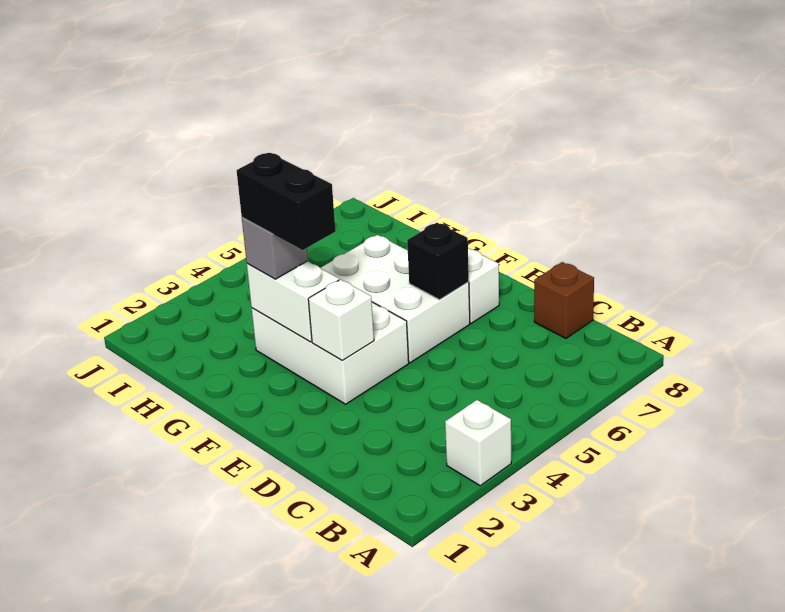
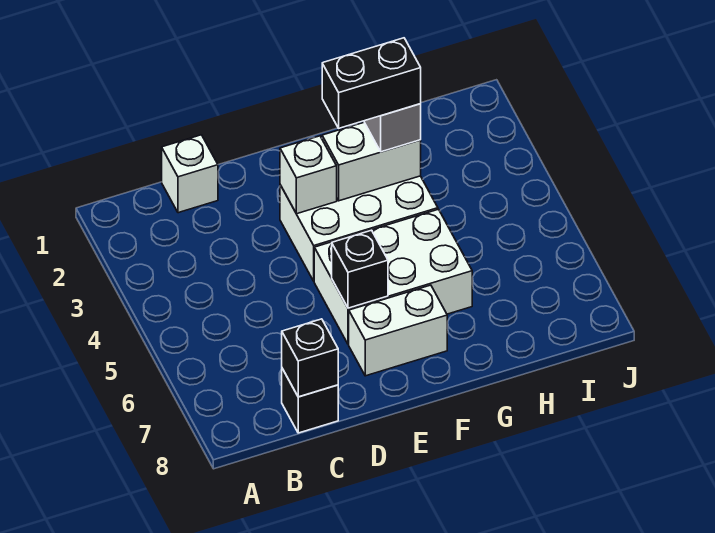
white 1x1 brick [445,400,511,486] -> white 1x1 brick moved to [162,135,218,213]
brown 1x1 brick [534,262,594,338] -> black 1x1 brick [282,369,338,433]
none -> black 1x1 brick [282,319,338,397]

